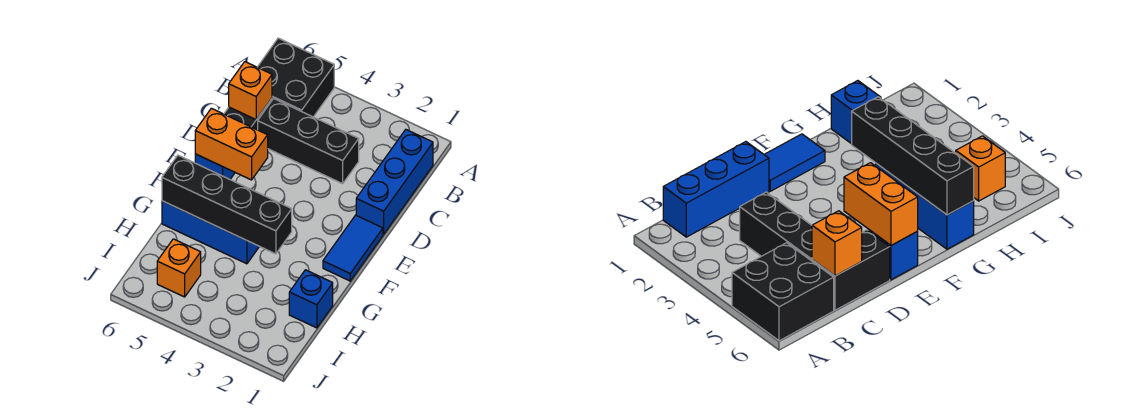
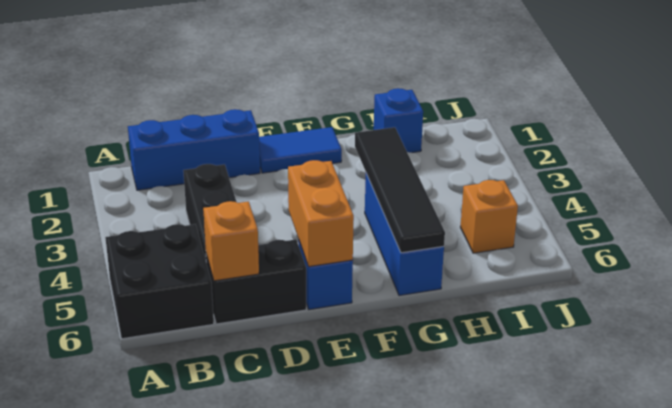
black 1x4 brick [162,155,292,254] -> black 1x4 tile [355,127,445,253]

